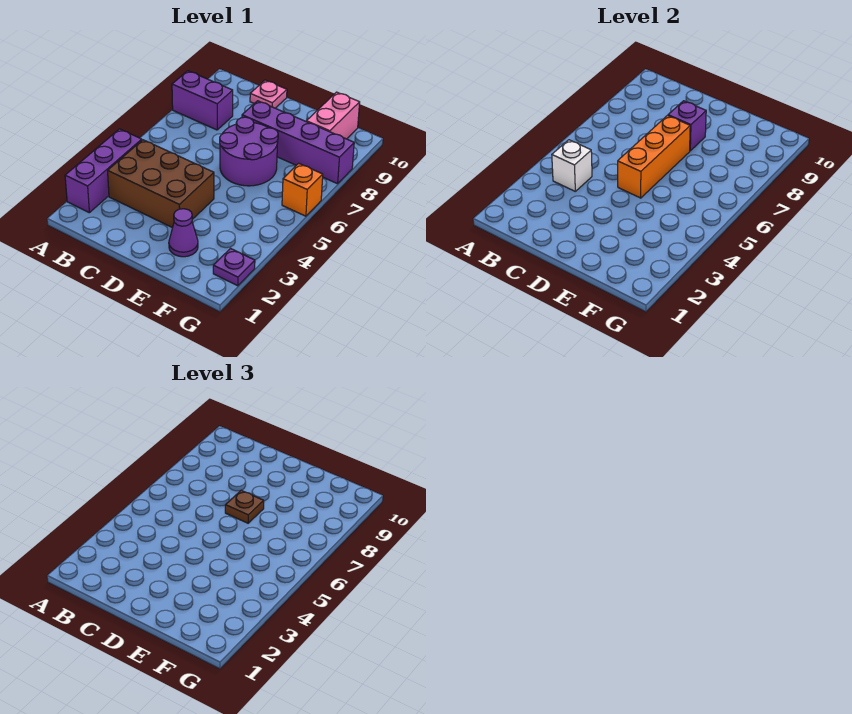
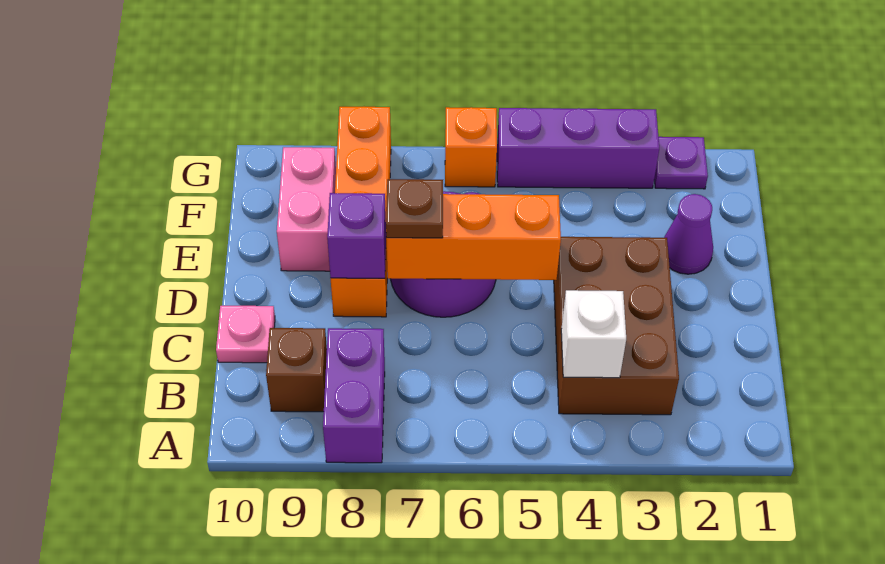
purple 1x3 brick [65,129,142,213] -> purple 1x3 brick moved to [497,108,659,188]
none -> brown 1x1 brick [266,328,327,412]
purple 1x4 brick [242,101,354,184] -> orange 1x4 brick [331,107,391,317]
pink 1x2 brick [306,92,360,139] -> pink 1x2 brick turned to [277,147,336,271]

